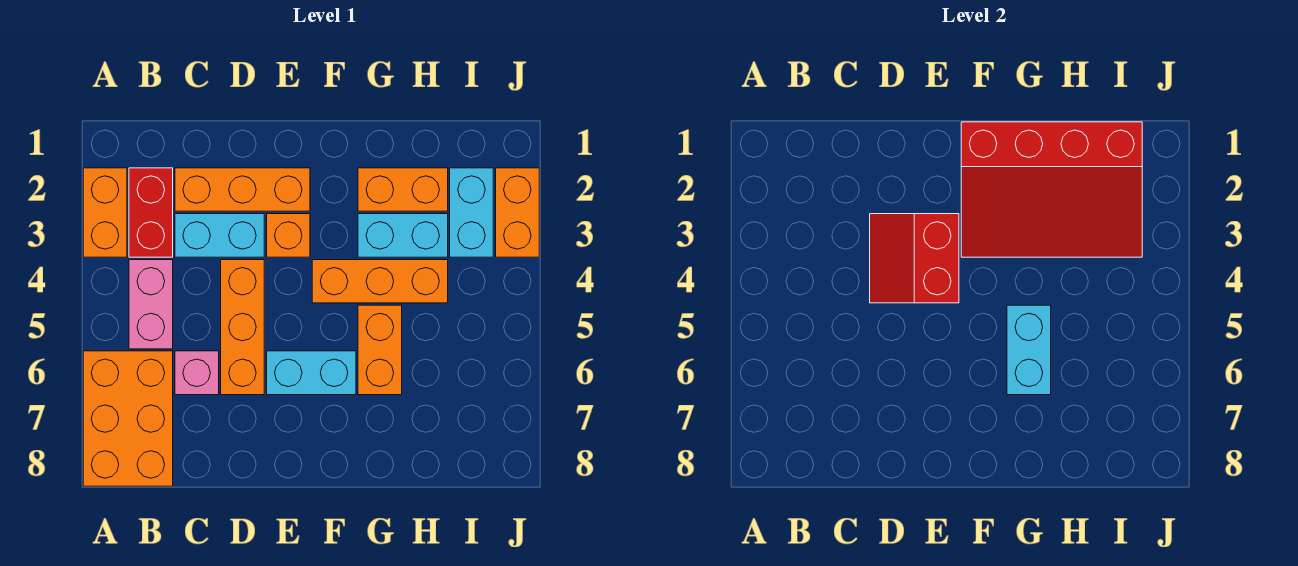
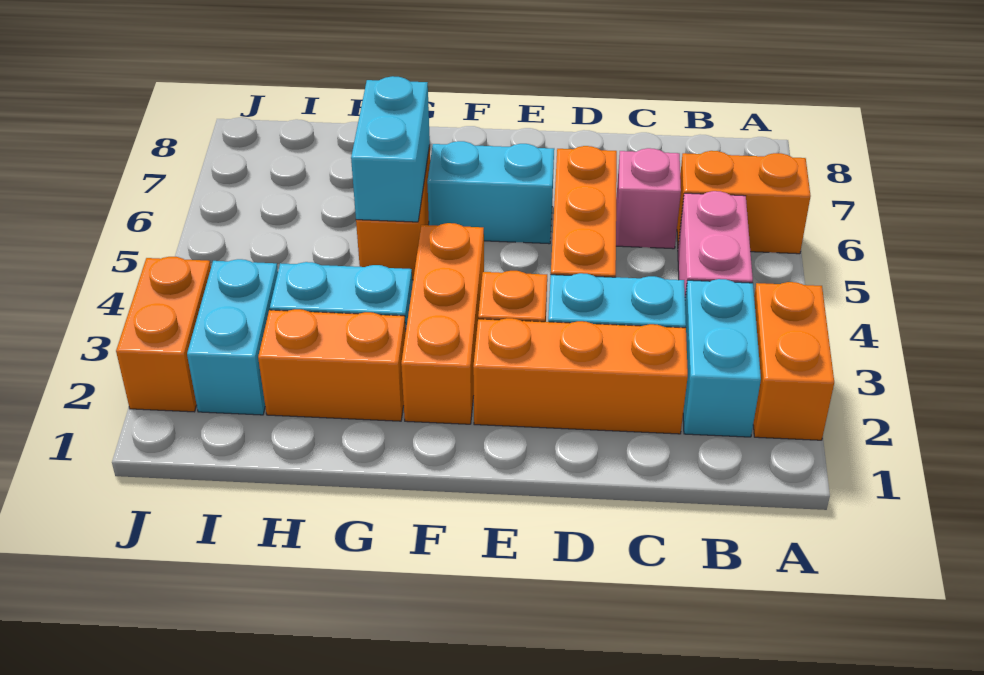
orange 2x3 brick [83,351,173,486] -> orange 1x2 brick [677,151,811,254]
red 1x2 brick [129,168,173,257] -> cyan 1x2 brick [683,279,761,437]
red 2x2 slope [870,214,959,303] -> none
red 3x4 slope [961,122,1142,257] -> none
orange 1x3 brick [312,260,448,303] -> orange 1x3 brick turned to [401,223,484,424]

